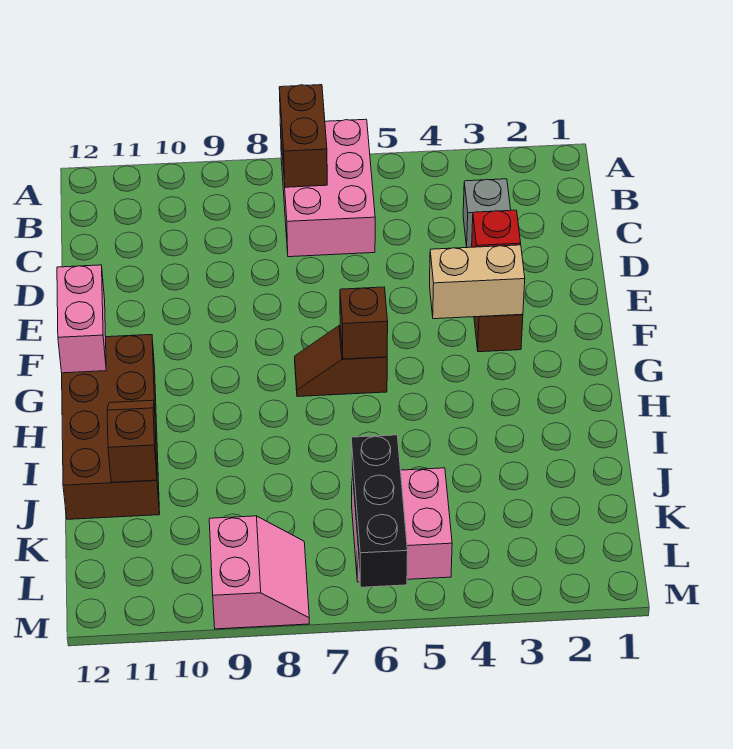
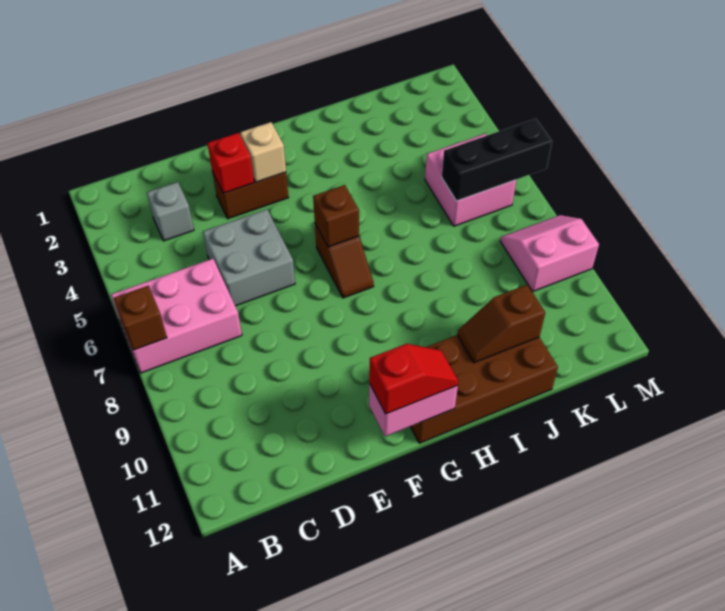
brown 1x2 brick [279,85,327,187] -> brown 1x1 brick [114,286,167,350]
none -> grey 2x2 brick [203,209,295,306]
tan 1x2 brick [429,245,525,319] -> tan 1x1 brick [240,122,286,182]
none -> red 1x2 slope [369,344,458,414]

